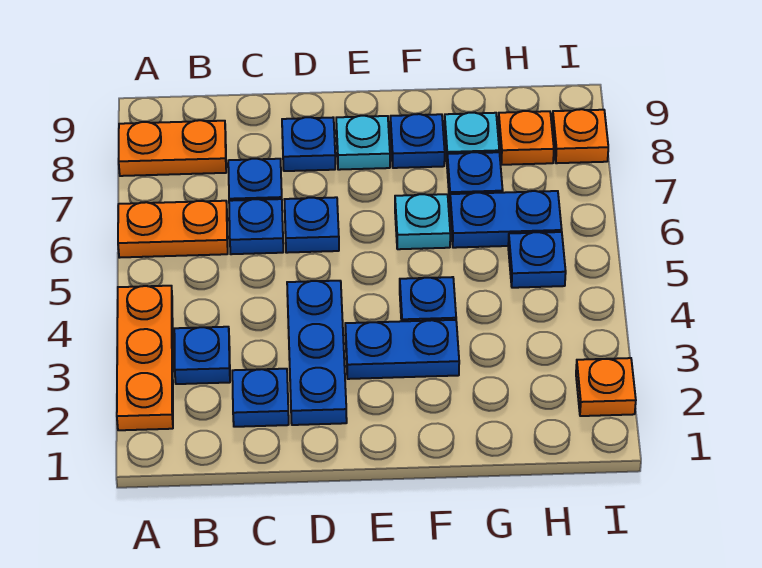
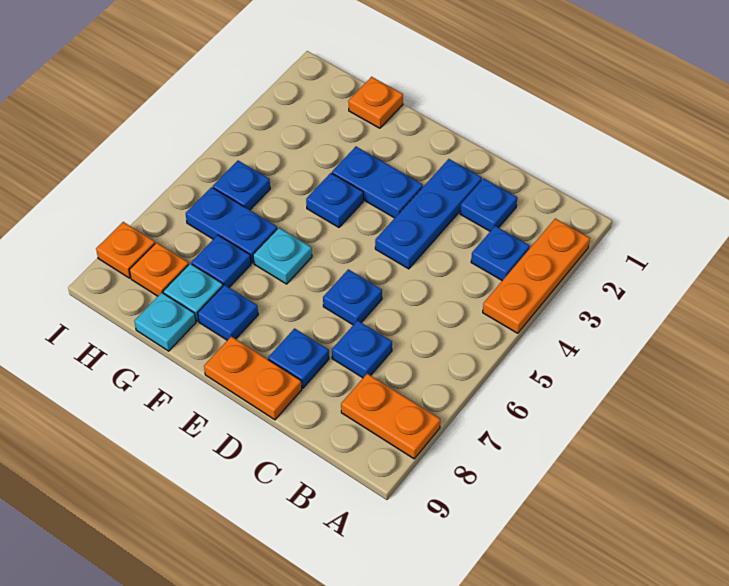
orange 1x2 plate [118,201,228,258] -> orange 1x2 plate moved to [204,336,302,420]
blue 1x1 plate [229,199,283,254] -> none
cyan 1x1 plate [336,116,390,170] -> cyan 1x1 plate moved to [134,293,196,351]
orange 1x1 plate [576,358,636,416] -> orange 1x1 plate moved to [348,77,403,128]

